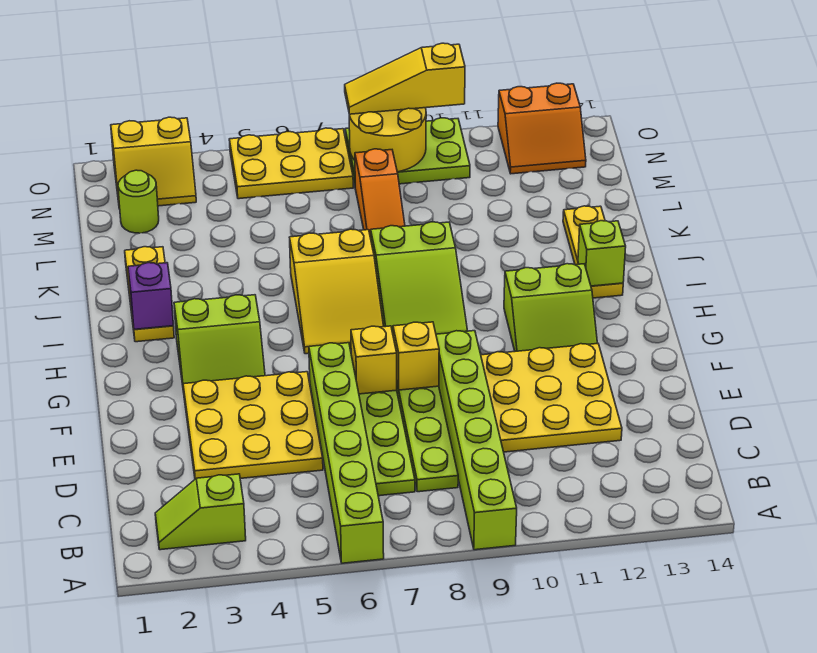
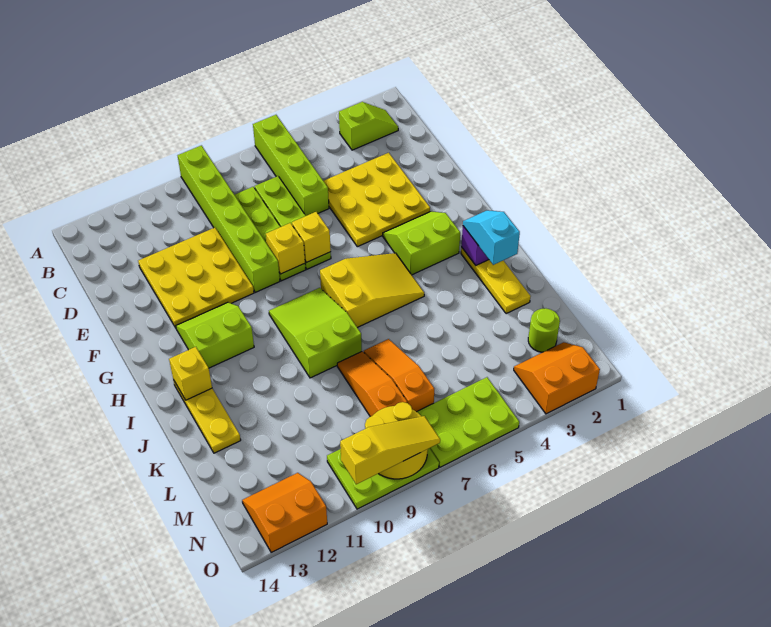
lime 1x6 brick [309,343,384,563] -> lime 1x4 brick [253,115,329,216]
yellow 2x3 slope [290,229,384,354] -> yellow 2x3 slope turned to [320,253,424,328]
none -> cyan 1x2 slope [463,210,520,265]
lime 1x1 brick [578,221,626,286] -> yellow 1x1 brick [169,347,212,400]
none -> orange 1x3 slope [364,339,434,412]
yellow 2x2 slope [111,117,196,209] -> orange 2x2 slope [514,342,600,414]
yellow 2x3 plate [229,128,353,199] -> lime 2x3 plate [417,377,519,467]

